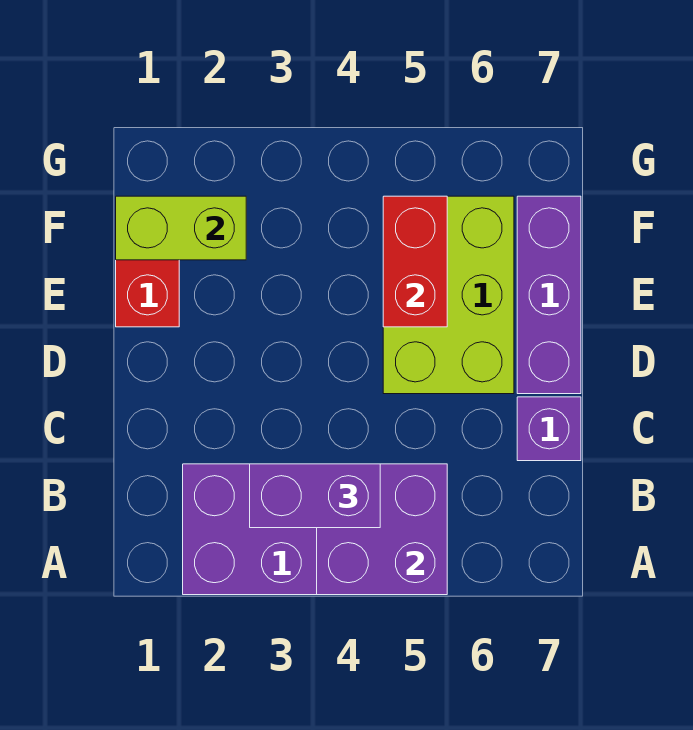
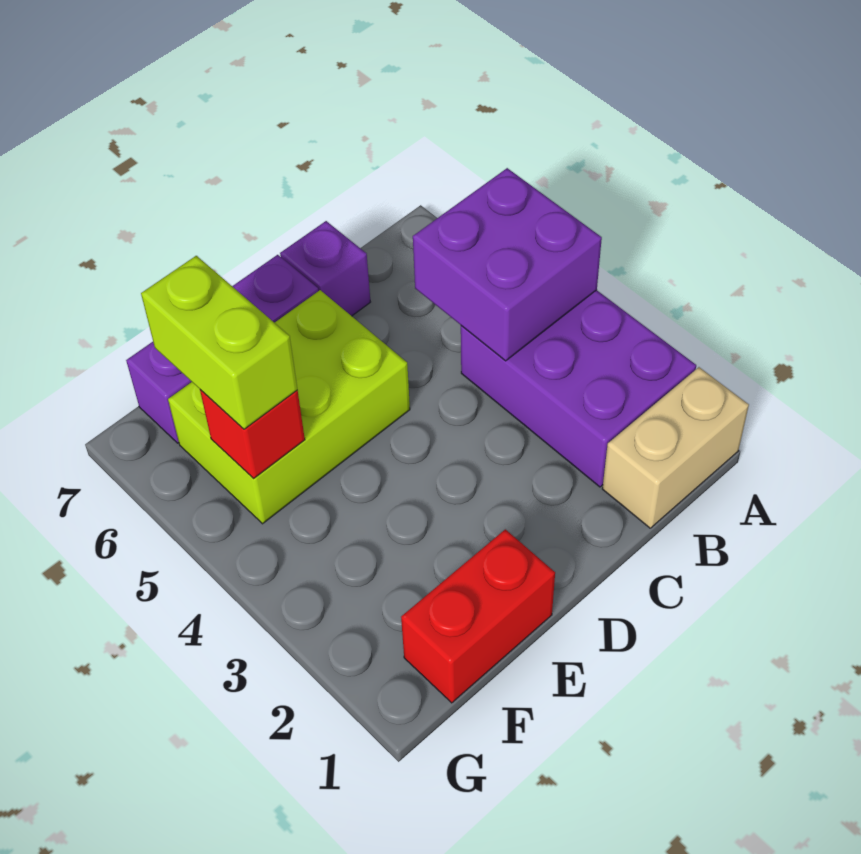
none -> tan 1x2 brick [602,367,749,528]
purple 1x2 brick [250,464,380,528] -> none
red 1x2 brick [383,196,447,327] -> red 1x1 brick [200,390,305,479]
lime 1x2 brick [116,196,246,260] -> lime 1x2 brick moved to [141,256,297,429]

